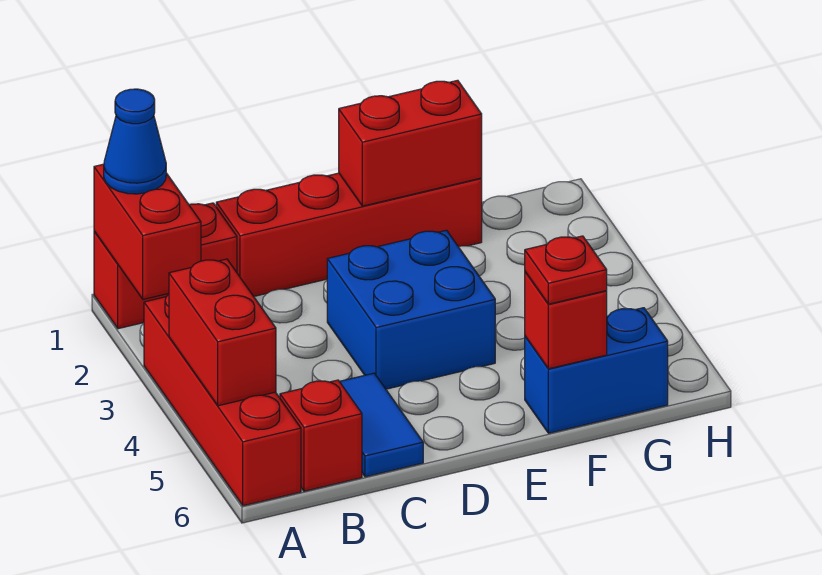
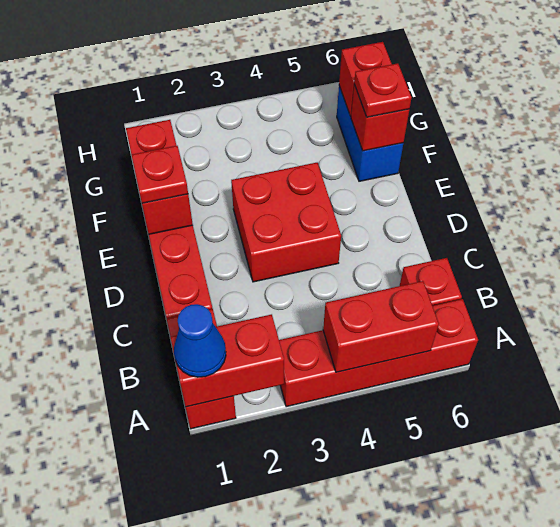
blue 1x2 tile [339,373,423,477] -> none
blue 2x2 brick [327,230,495,389] -> red 2x2 brick [231,163,341,282]
none -> red 1x1 plate [132,146,188,203]
none -> red 1x1 brick [339,42,392,116]

